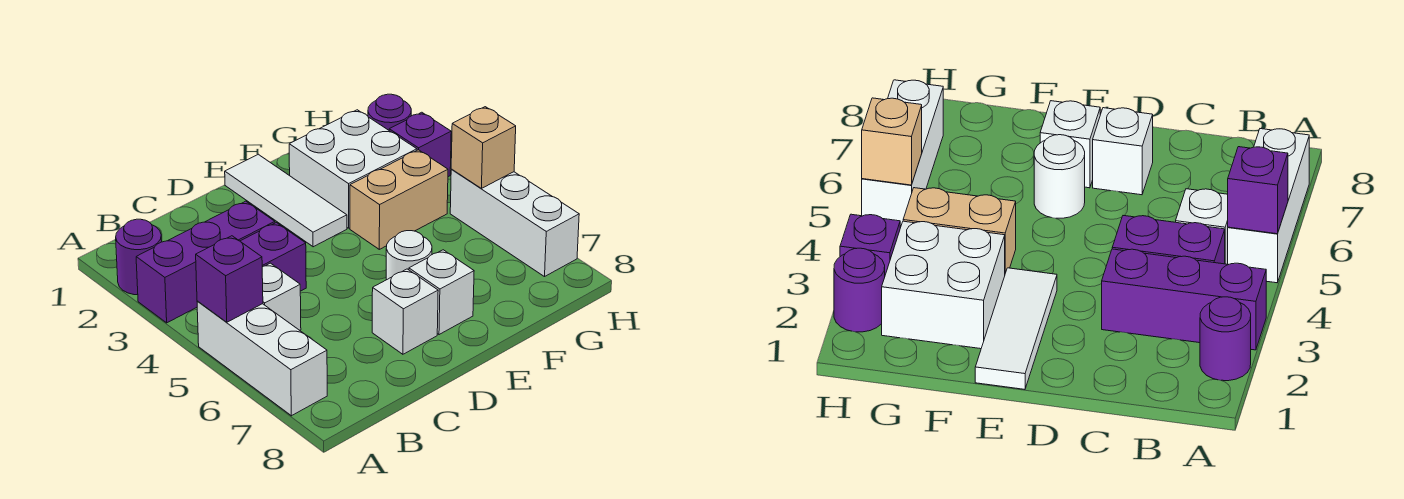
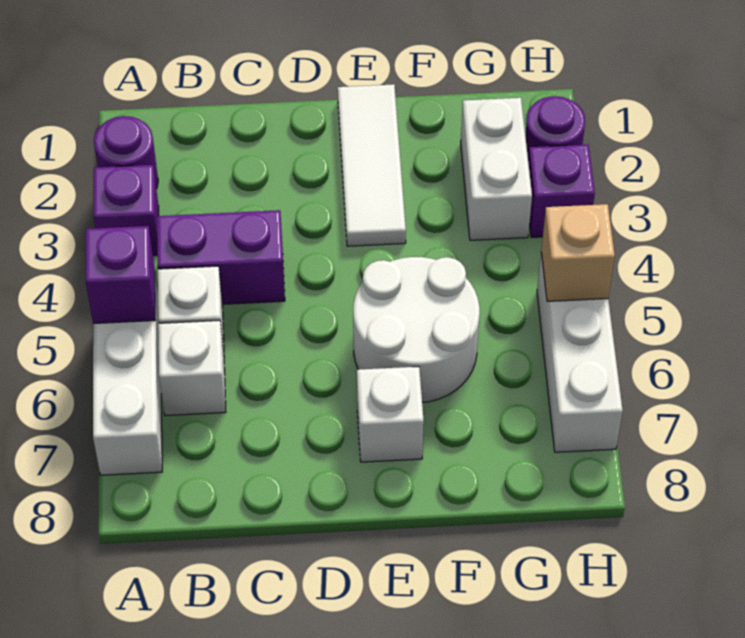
purple 1x3 brick [136,201,275,323] -> purple 1x1 brick [94,165,159,256]
white 1x1 brick [372,269,438,354] -> white 1x1 brick moved to [158,320,226,416]
white 1x1 round brick [386,231,432,280] -> white 2x2 round brick [353,257,480,403]
white 2x2 brick [289,110,417,228] -> white 1x2 brick [461,98,532,240]
tan 1x2 brick [350,150,448,249] -> none

